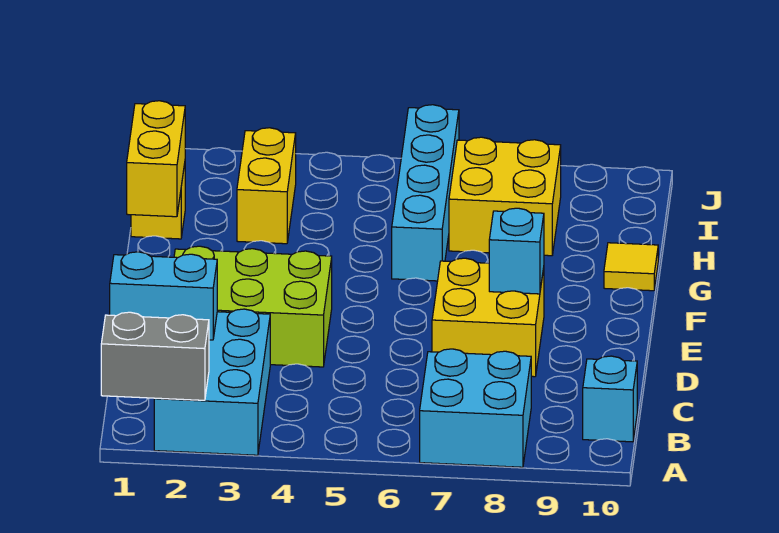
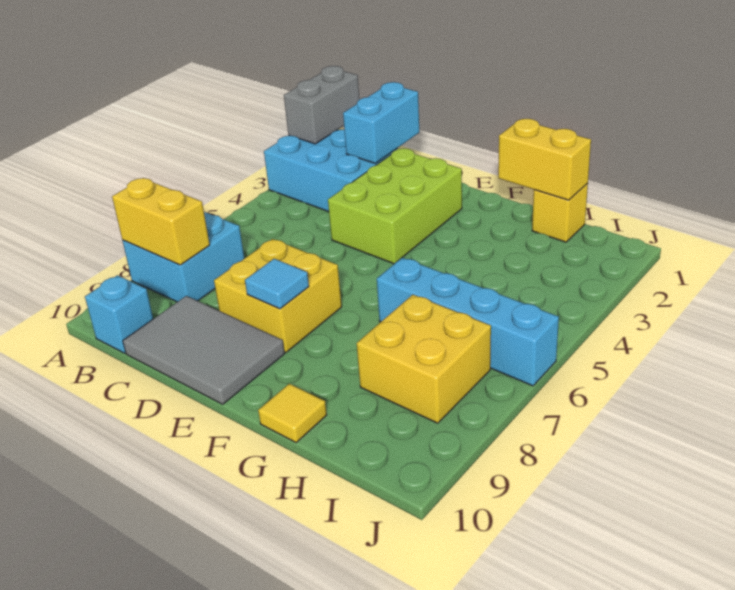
none -> grey 2x3 tile [123,296,285,404]
cyan 1x1 brick [489,208,544,294] -> cyan 1x1 tile [245,259,309,309]
yellow 1x2 brick [237,128,296,244] -> yellow 1x2 brick moved to [112,178,210,265]

